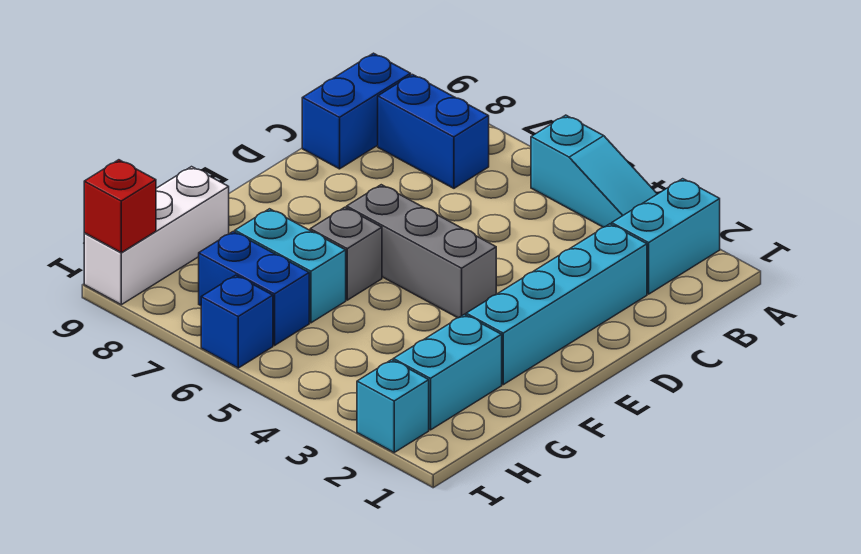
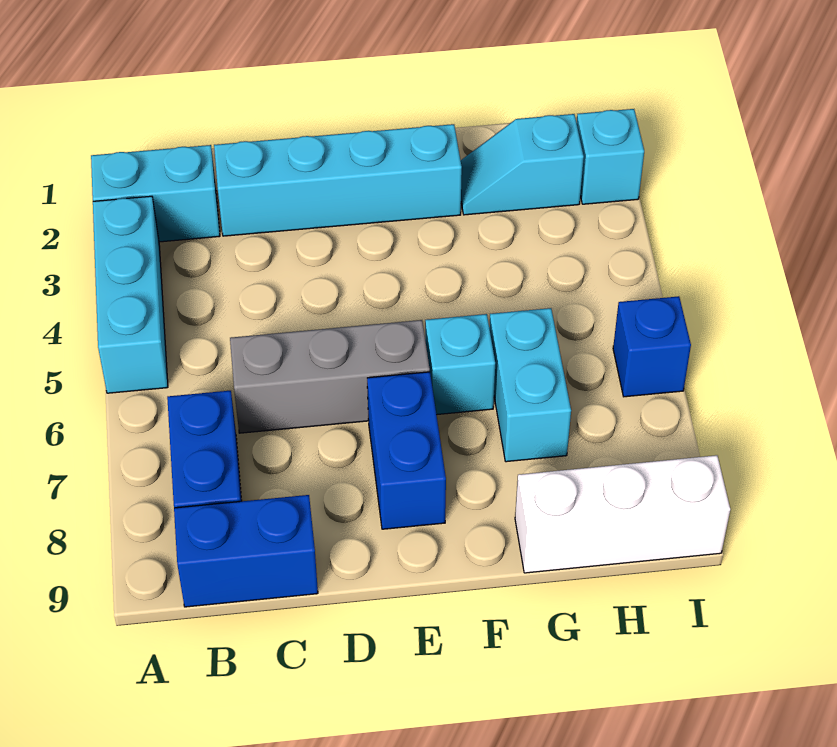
cyan 1x3 slope [531,115,657,227] -> cyan 1x3 brick [93,196,168,393]
grey 1x3 brick [347,185,496,318] -> grey 1x3 brick turned to [230,320,430,433]
grey 1x1 brick [310,207,382,300] -> cyan 1x1 brick [425,314,495,415]
cyan 1x2 brick [393,314,502,430] -> cyan 1x2 slope [461,114,584,215]
blue 1x2 brick [199,231,309,345] -> blue 1x2 brick moved to [367,372,446,529]
red 1x1 brick [84,160,156,253] -> none

